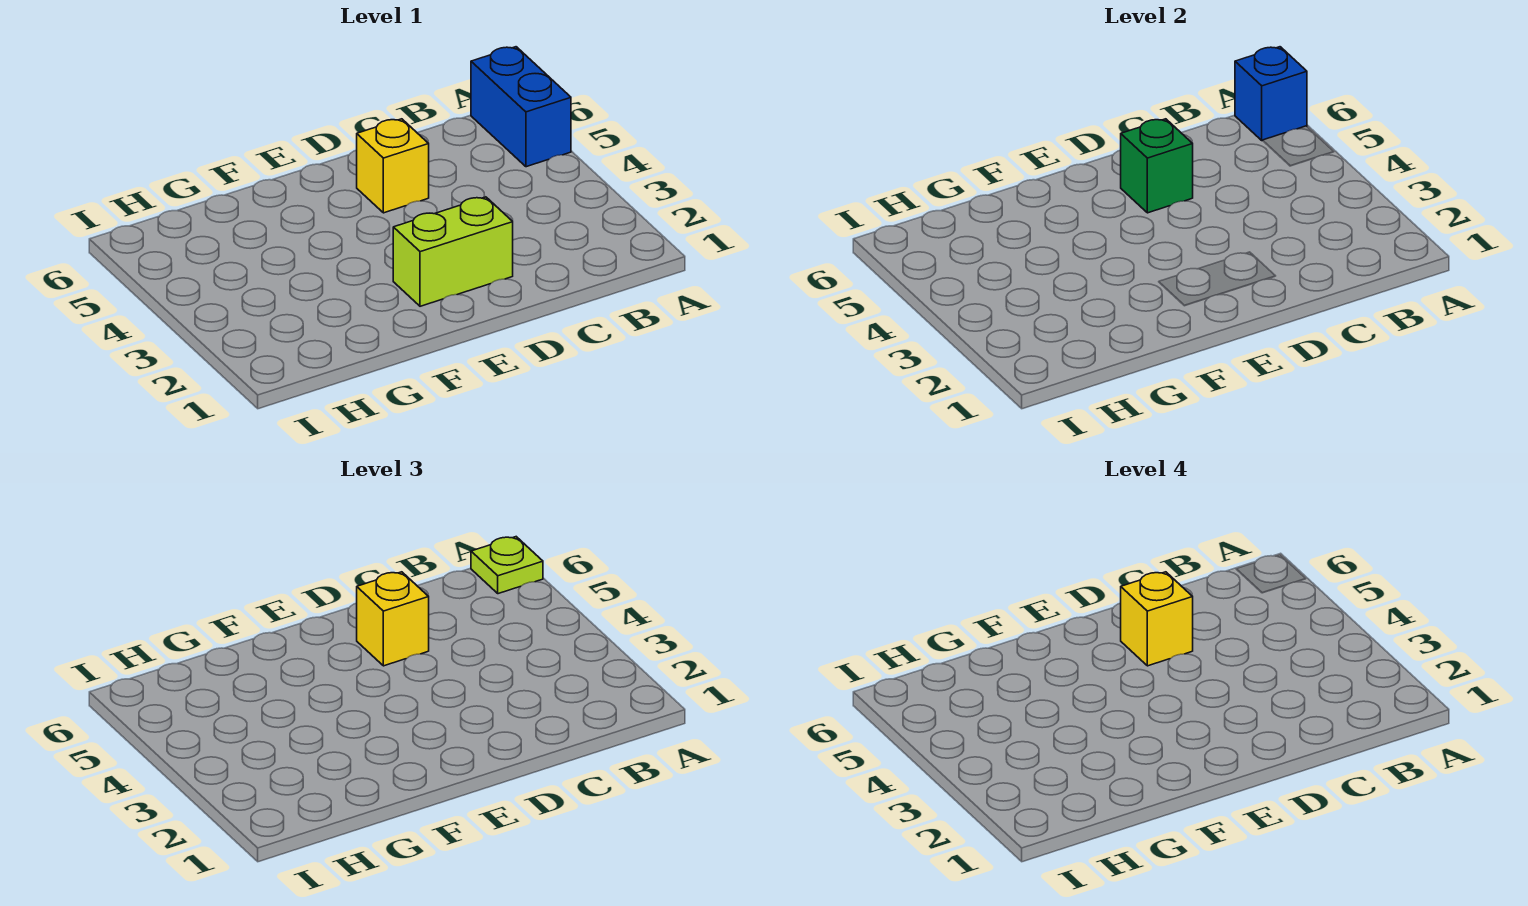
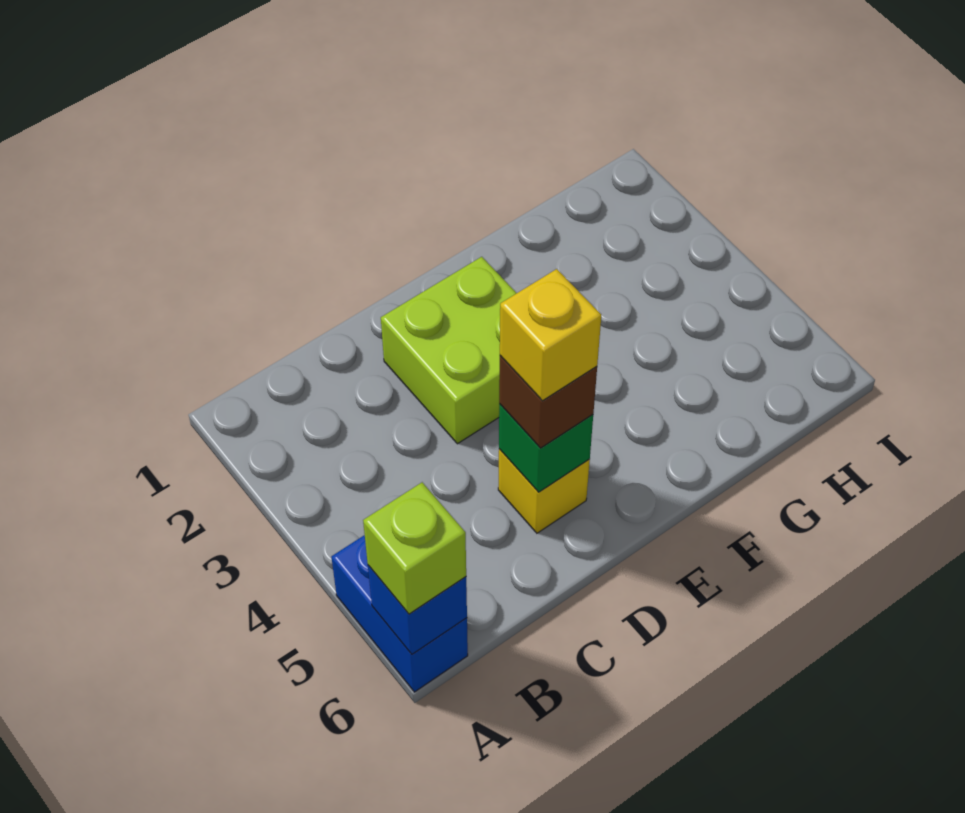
lime 1x1 plate [471,537,543,594] -> lime 1x1 brick [363,482,466,614]
lime 1x2 brick [393,197,513,306] -> lime 2x2 brick [381,257,517,444]
yellow 1x1 brick [357,572,429,666] -> brown 1x1 brick [499,356,597,448]

